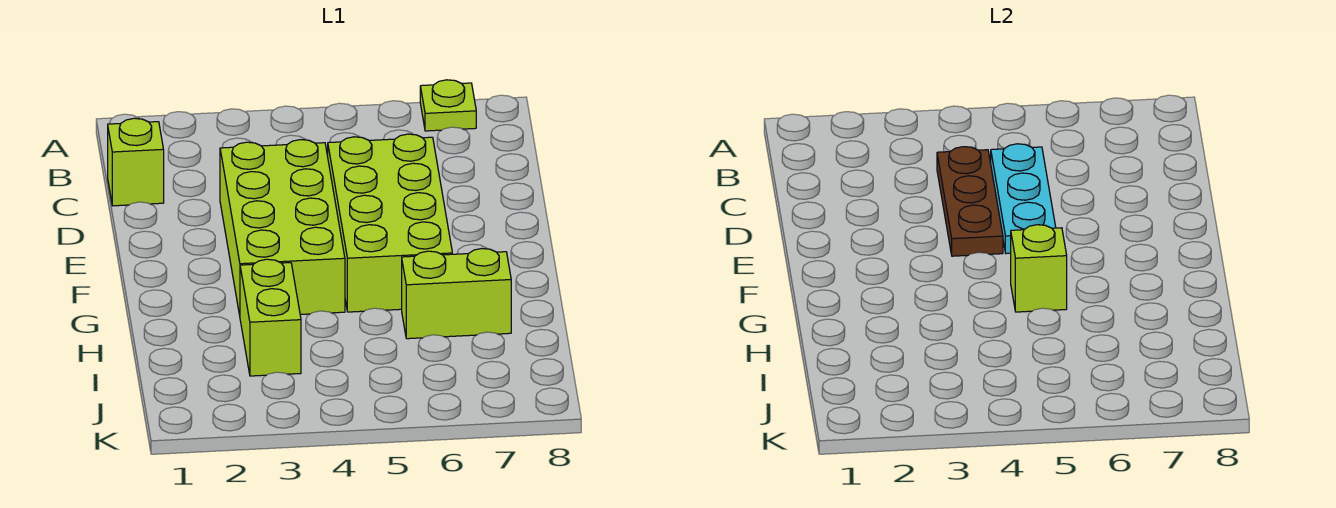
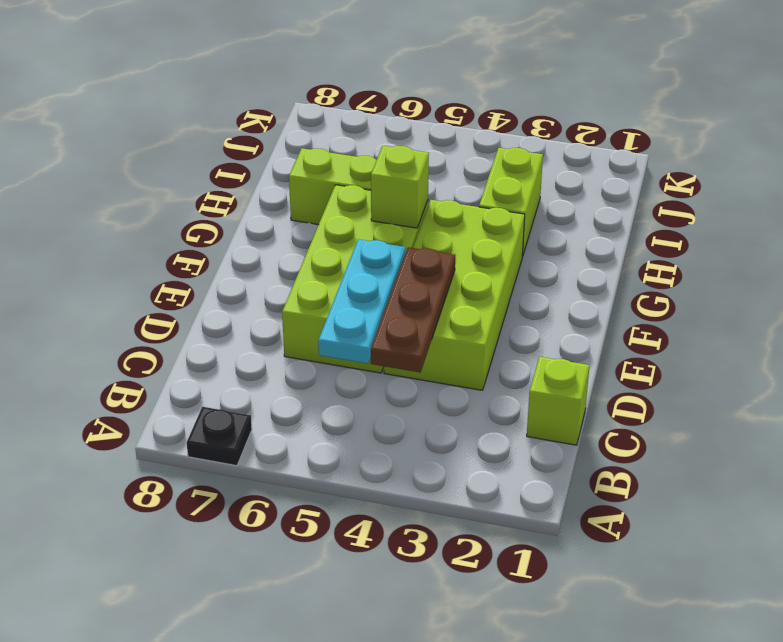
lime 1x1 plate [420,80,476,131] -> black 1x1 plate [187,407,252,466]

